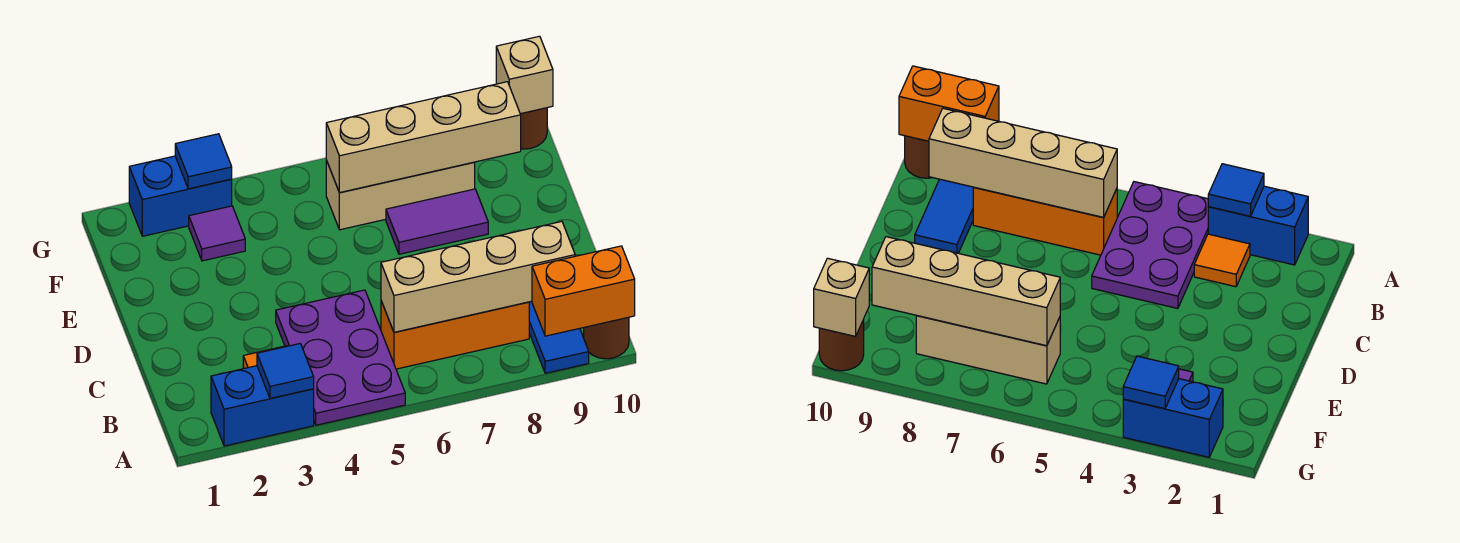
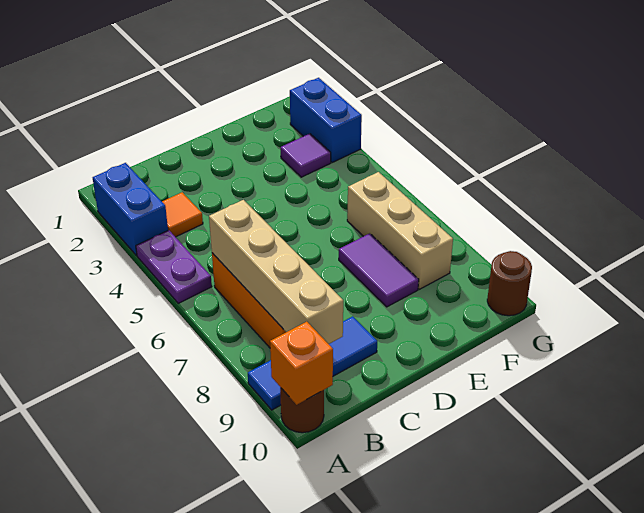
blue 1x1 tile [257,344,314,399] -> none
purple 2x3 plate [276,290,405,425] -> purple 1x2 plate [136,230,212,303]
orange 1x2 brick [532,246,635,336] -> orange 1x1 brick [270,322,333,405]
tan 1x4 brick [326,82,521,193] -> none
blue 1x1 tile [175,134,232,189] -> none
tan 1x1 brick [496,36,553,114] -> none

